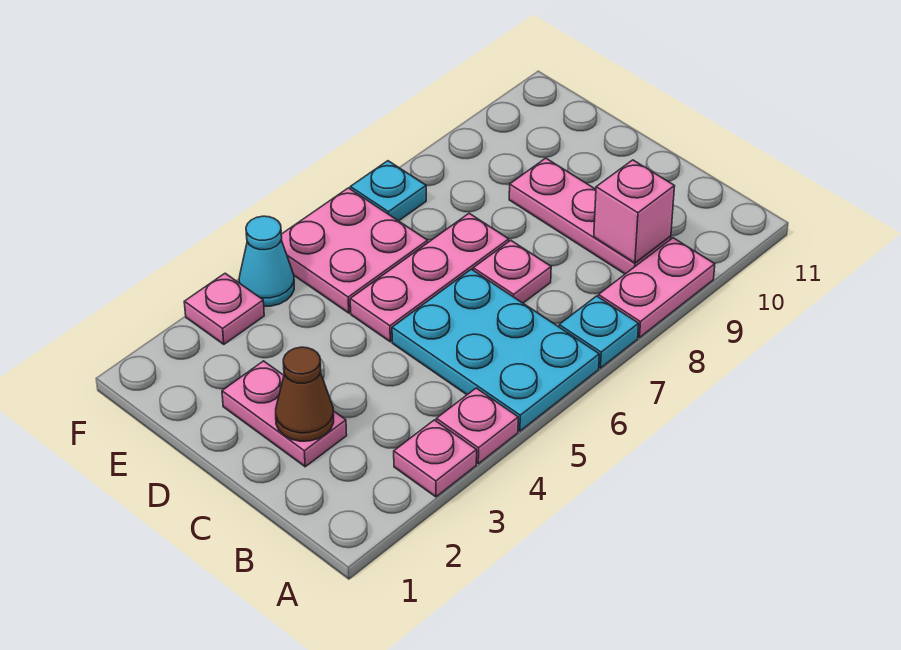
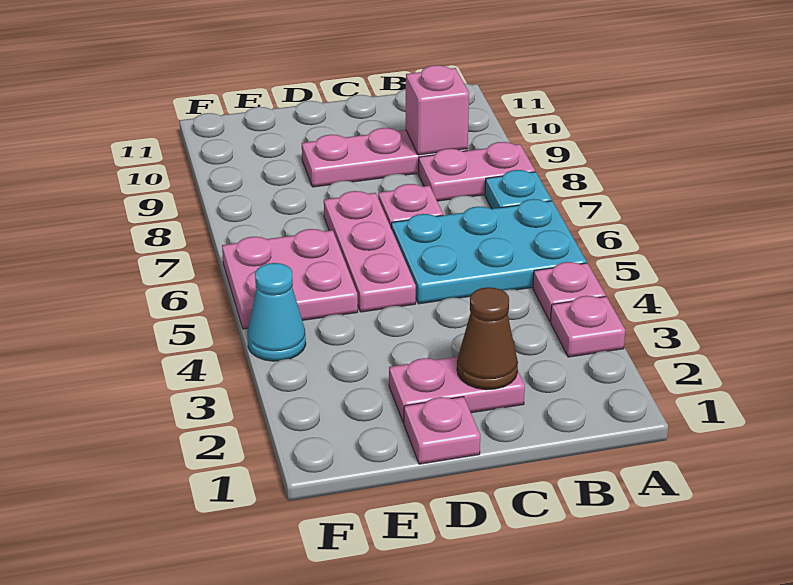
pink 1x2 plate [598,238,715,338] -> pink 1x2 plate turned to [419,142,535,201]
pink 1x1 plate [184,273,264,344] -> pink 1x1 plate moved to [404,397,480,464]
cyan 1x1 plate [350,161,426,221] -> none

